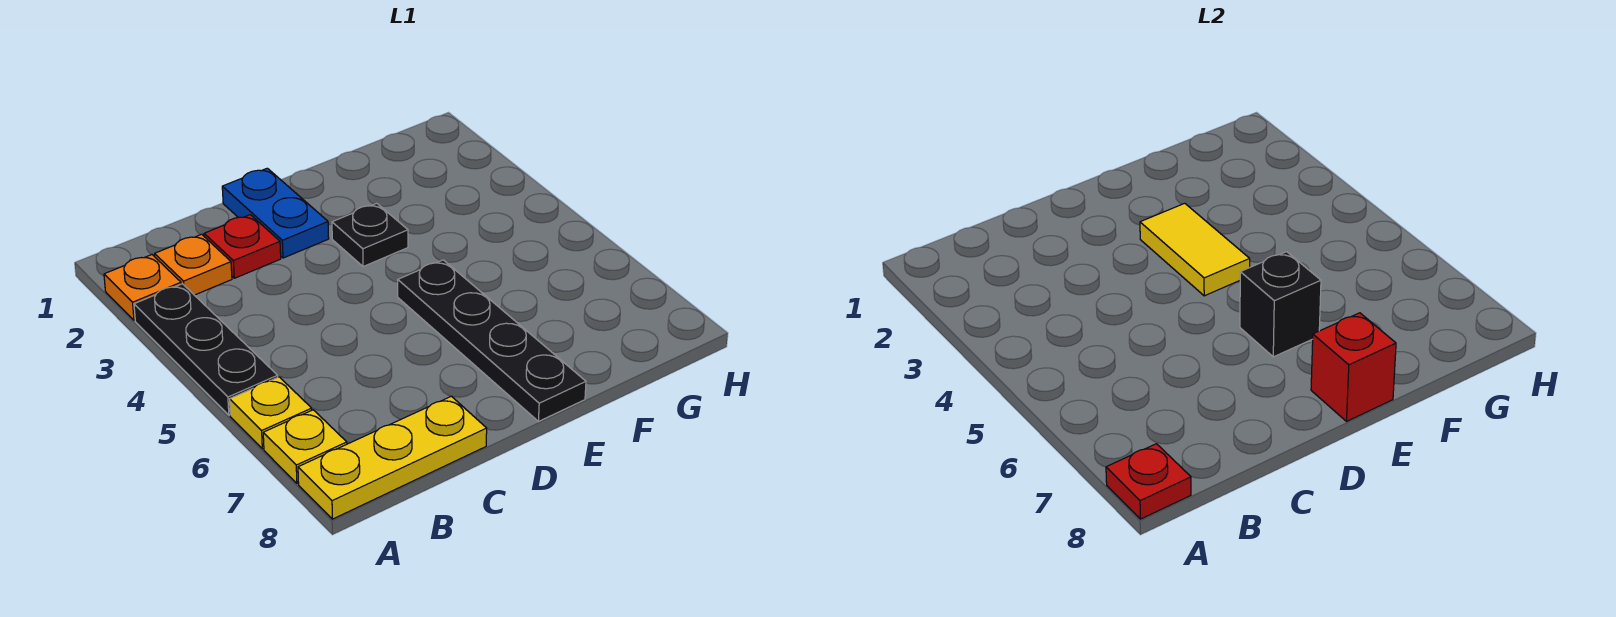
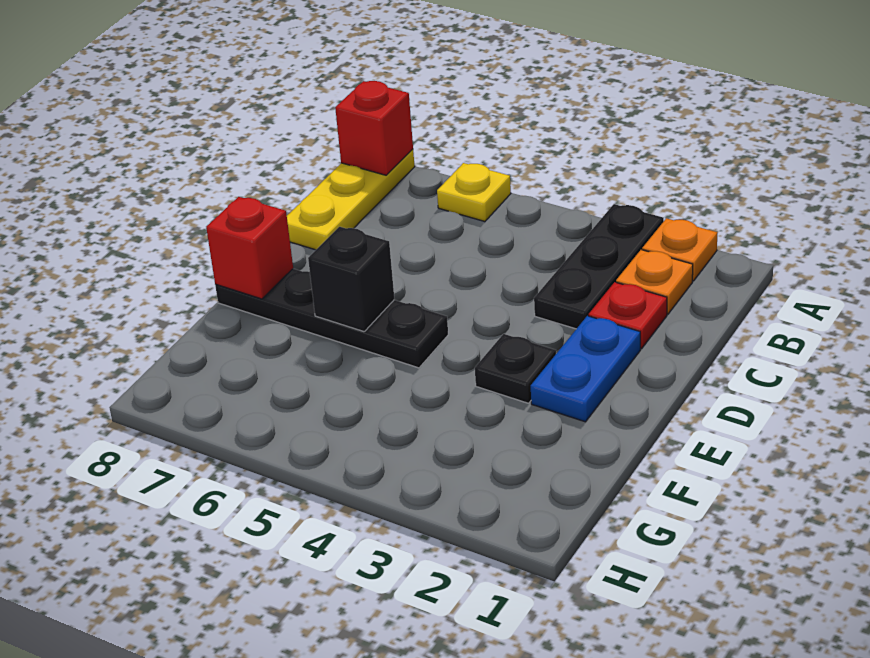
black 1x3 plate [134,284,278,415] -> black 1x3 plate turned to [534,204,664,329]
yellow 1x1 plate [263,410,347,483] -> none
red 1x1 plate [1106,444,1191,519] -> red 1x1 brick [335,81,413,175]
blue 1x2 plate [222,168,329,258] -> blue 1x2 plate turned to [531,316,640,422]
yellow 1x2 tile [1140,203,1250,296] -> none

